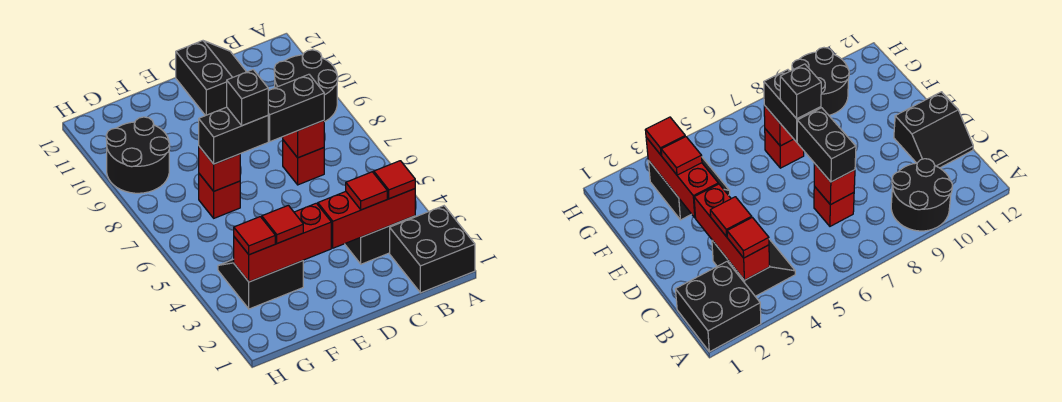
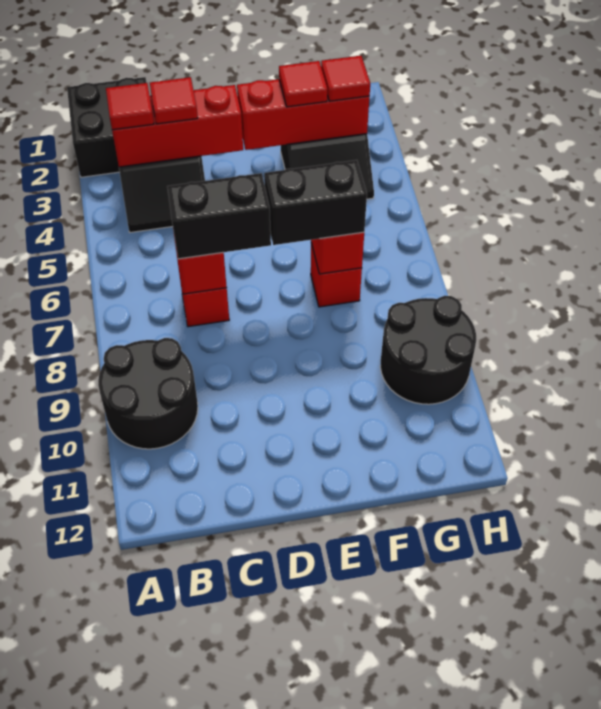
black 2x2 slope [176,41,246,116] -> none
black 1x1 brick [227,70,268,126] -> none

